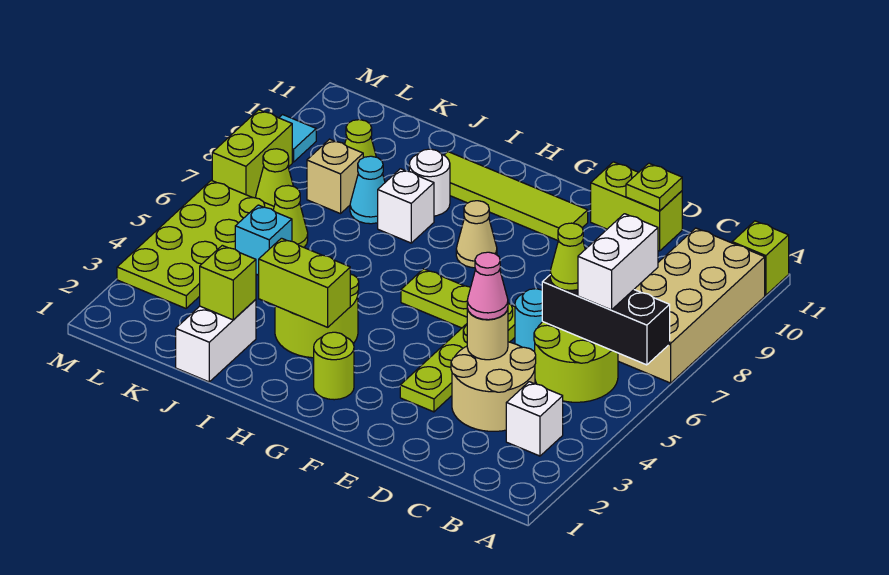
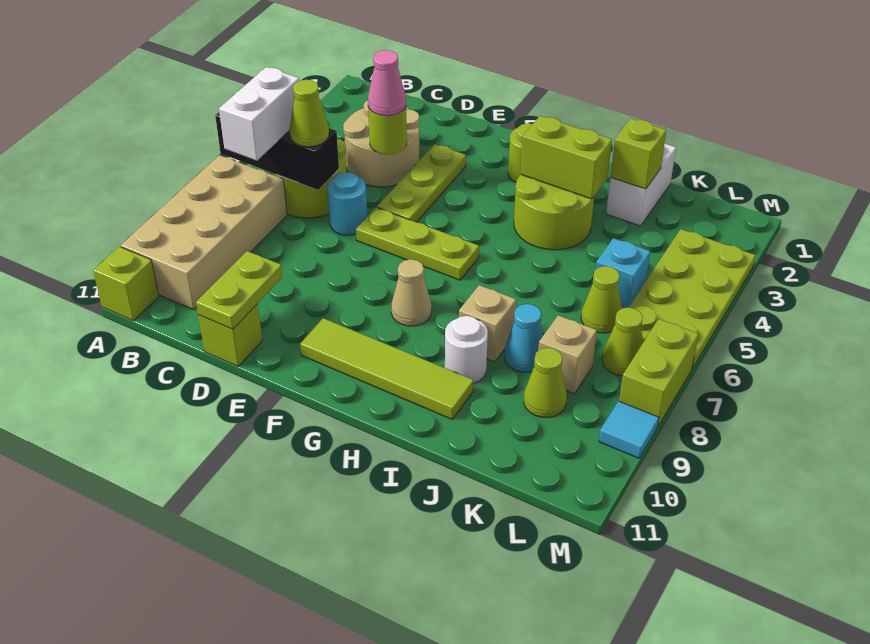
white 1x1 brick [506,382,563,456] -> none
tan 1x1 round brick [467,309,508,360] -> lime 1x1 round brick [368,107,407,154]
lime 1x2 brick [591,162,682,251] -> lime 1x1 brick [198,304,262,366]
lime 1x1 plate [626,163,682,211] -> lime 1x2 plate [196,251,283,329]
white 1x1 brick [378,169,434,243] -> tan 1x1 brick [459,285,516,362]

